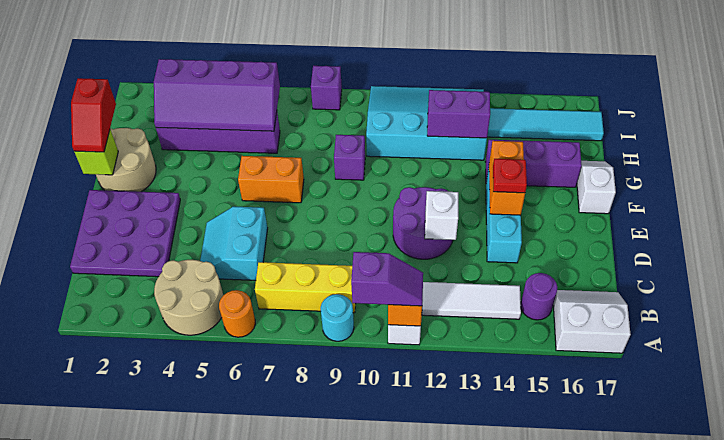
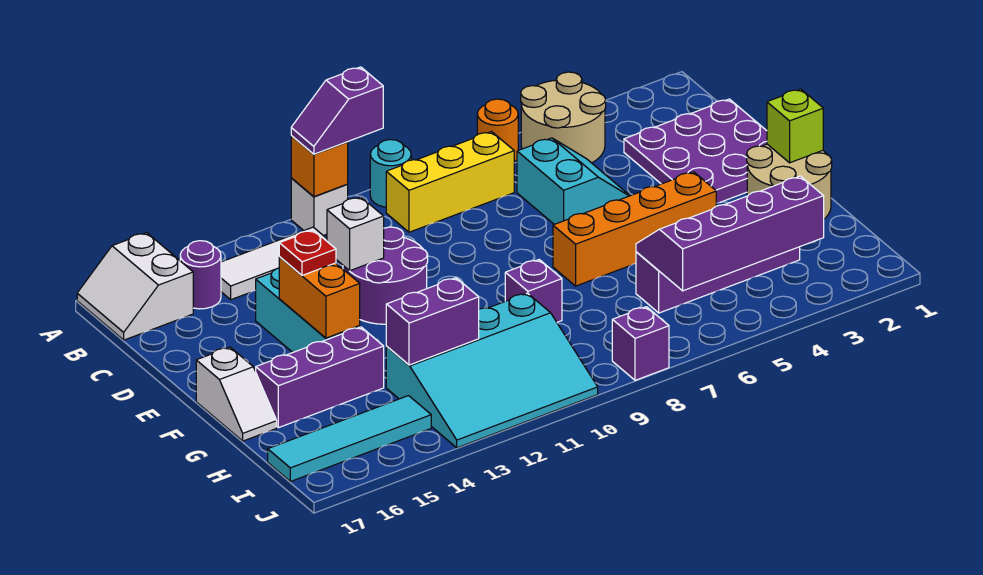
white 2x2 slope [553,290,631,353] -> white 2x2 slope turned to [77,233,193,340]
red 1x2 slope [71,78,116,152] -> none
orange 1x2 brick [238,156,304,203] -> orange 1x4 brick [553,172,716,286]

